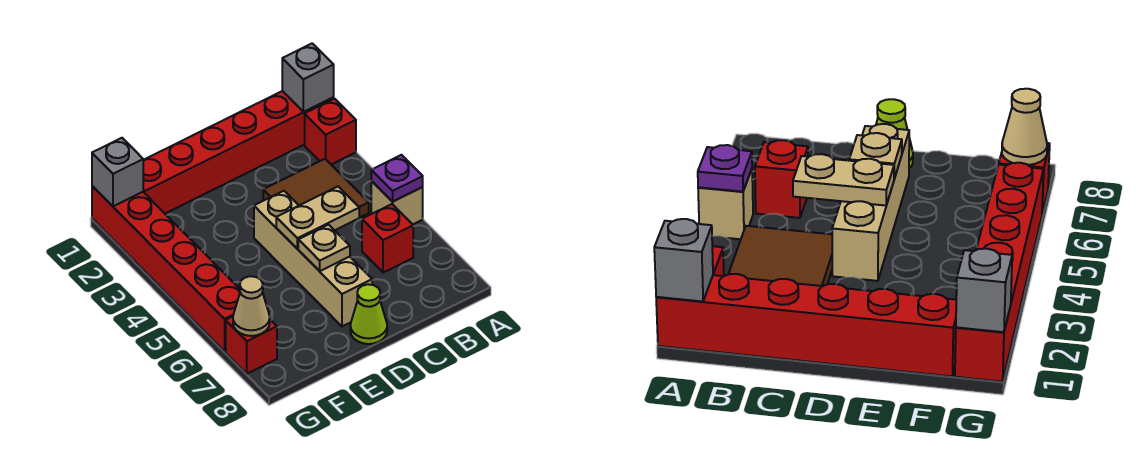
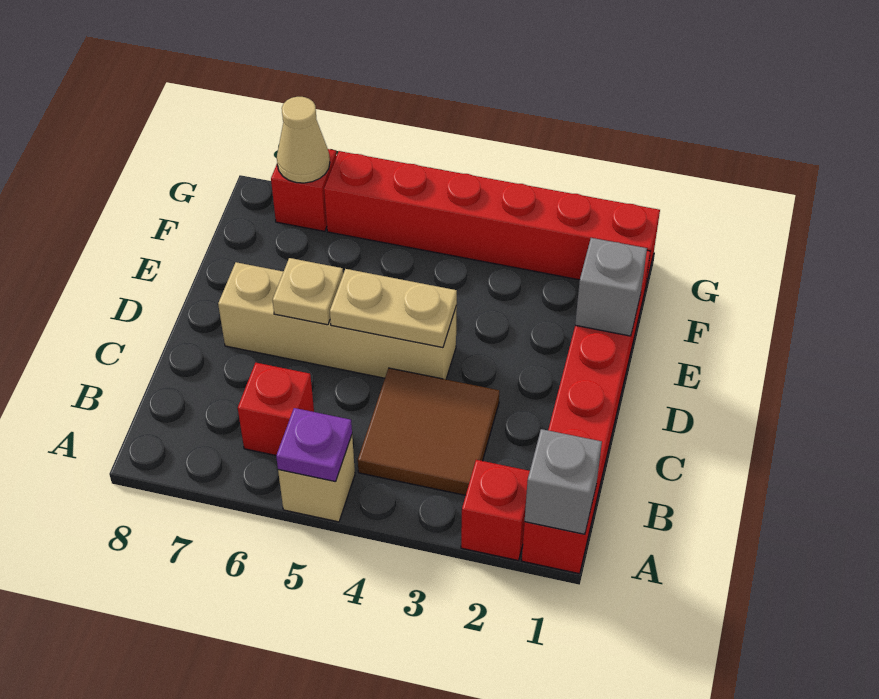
tan 1x2 plate [276,187,359,249] -> tan 1x2 plate turned to [330,269,457,348]
lime 1x1 cone [350,284,387,344] -> none
grey 1x1 brick [92,138,143,206] -> grey 1x1 brick moved to [575,238,647,336]

